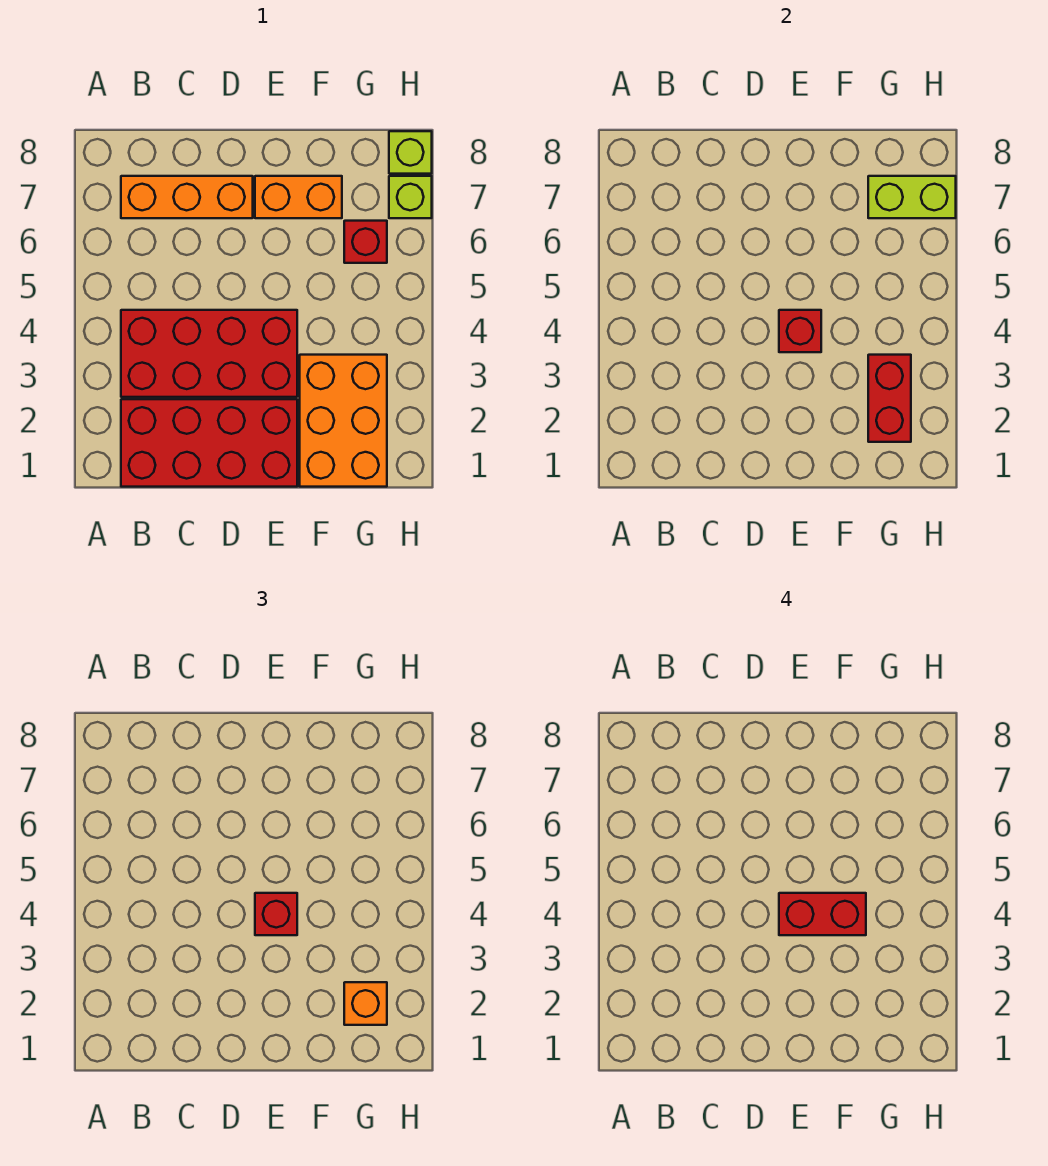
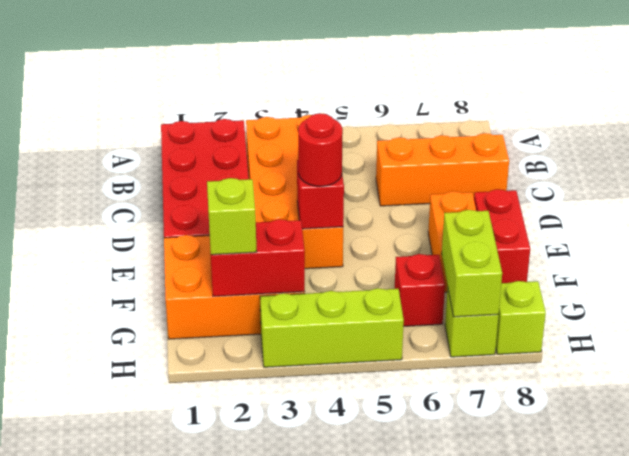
red 2x4 brick [121,310,297,397] -> orange 2x4 brick [246,115,343,269]
orange 1x3 brick [121,176,253,218] -> orange 1x3 brick turned to [376,133,509,206]
red 1x1 brick [255,893,297,935] -> red 1x1 round brick [298,113,343,186]
red 1x2 brick [779,893,866,935] -> red 1x2 brick moved to [474,189,530,283]
orange 1x1 brick [344,982,387,1025] -> lime 1x1 brick [207,178,257,255]
none -> lime 1x3 brick [260,288,404,367]

